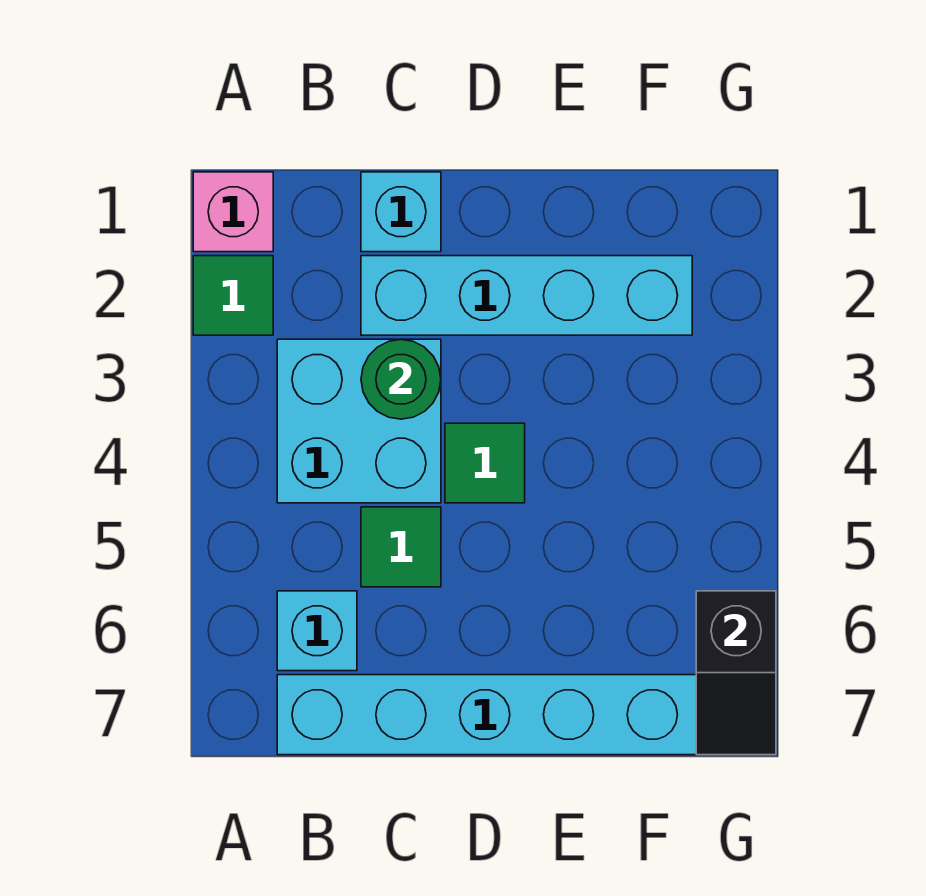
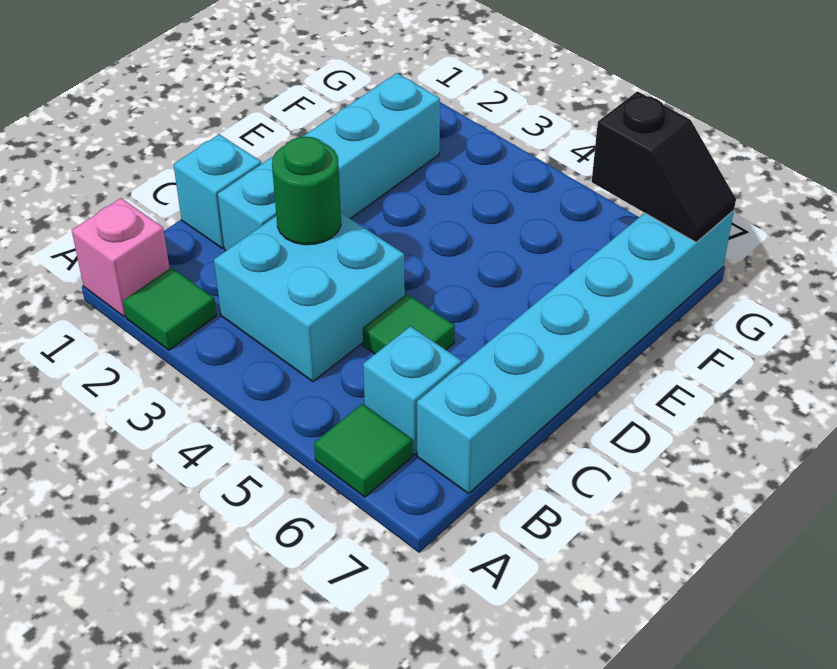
green 1x1 tile [445,423,525,503] -> green 1x1 tile moved to [314,404,412,497]

